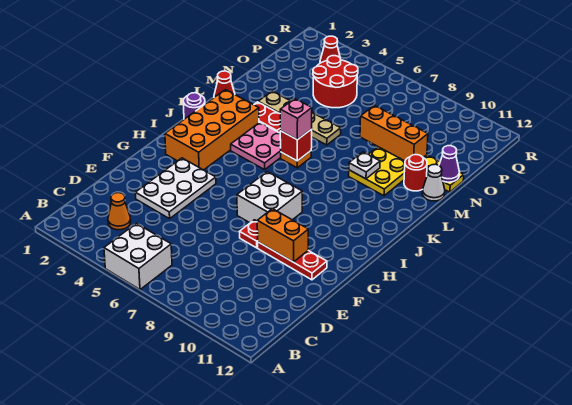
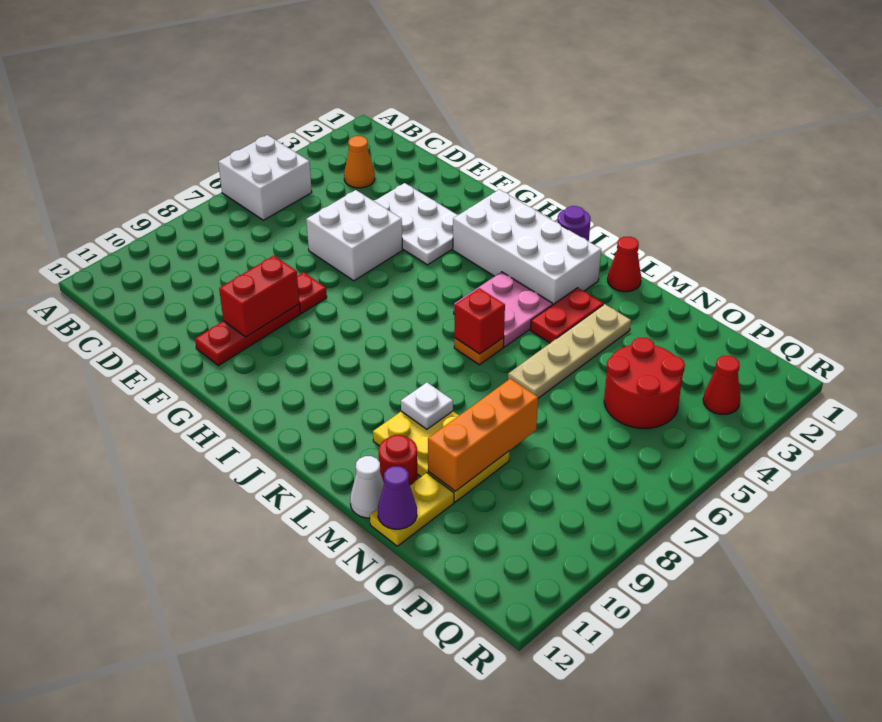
orange 1x2 brick [257,209,308,262] -> red 1x2 brick [219,256,299,337]
white 2x2 brick [237,172,302,223] -> white 2x2 brick moved to [306,190,402,281]
orange 2x4 brick [165,90,259,170] -> white 2x4 brick [453,190,601,304]
pink 1x1 brick [280,99,312,140] -> none

